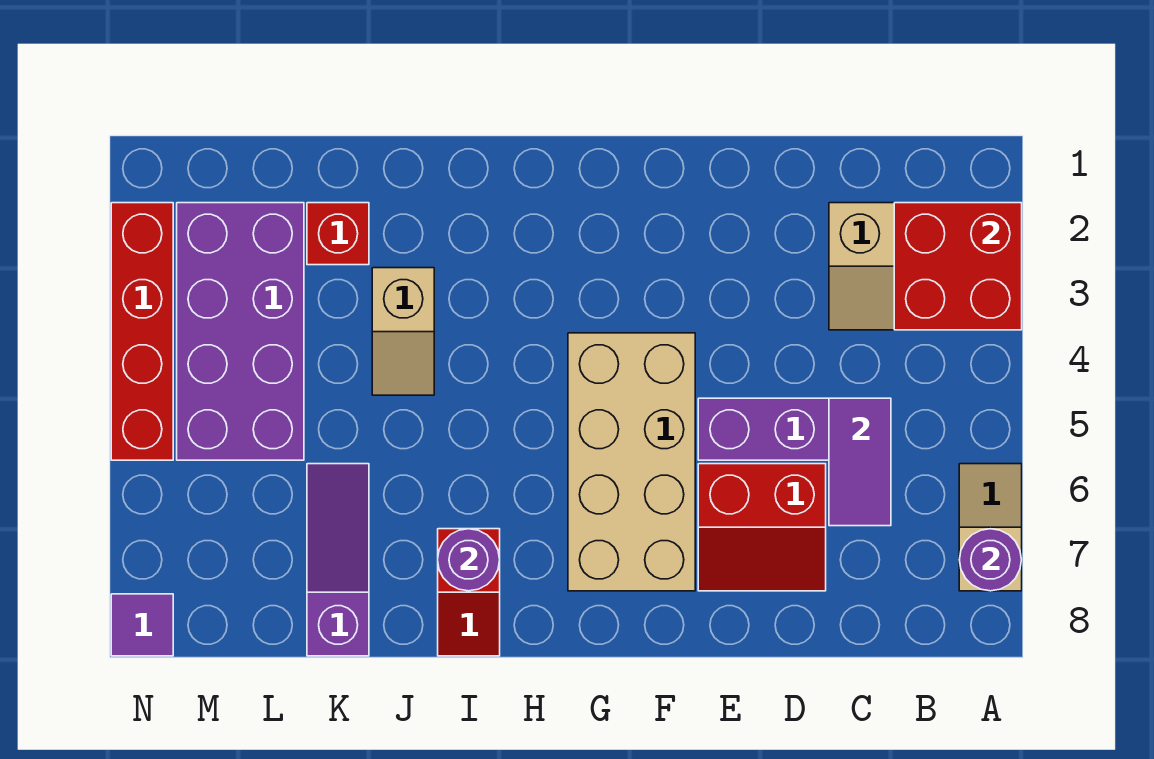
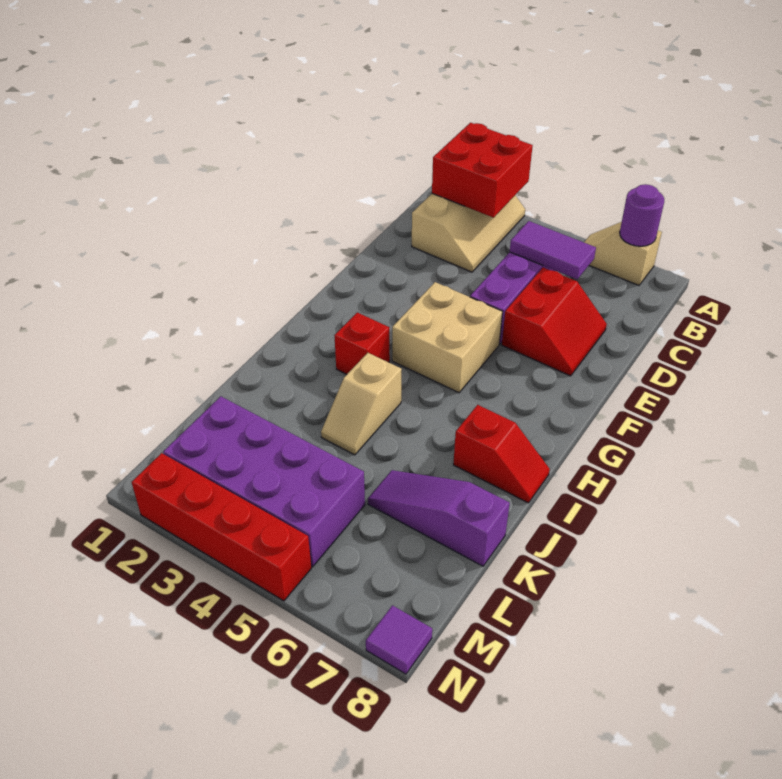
tan 2x4 brick [568,333,695,591] -> tan 2x2 brick [392,282,502,393]
purple 1x1 round brick [438,529,500,591] -> none
tan 1x2 slope [372,268,434,395] -> tan 1x2 slope turned to [321,353,402,455]
red 1x1 brick [307,203,369,265] -> red 1x1 brick moved to [334,313,390,374]

